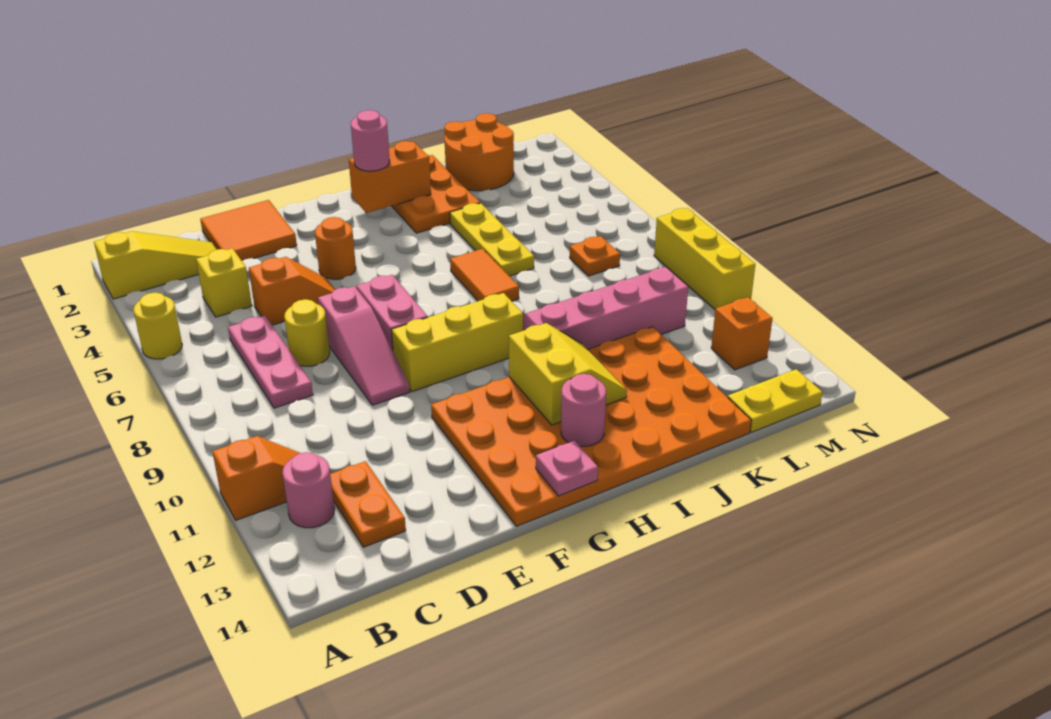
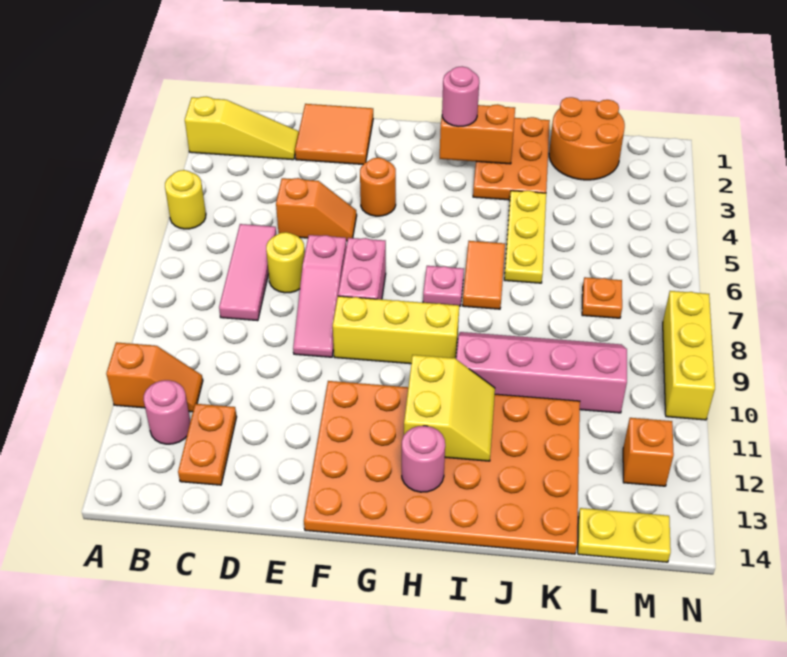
yellow 1x1 brick [196,248,252,317] -> none
pink 1x3 plate [228,316,313,408] -> pink 1x3 tile [219,224,276,321]
pink 1x1 plate [536,441,598,496] -> pink 1x1 plate moved to [423,266,464,306]

